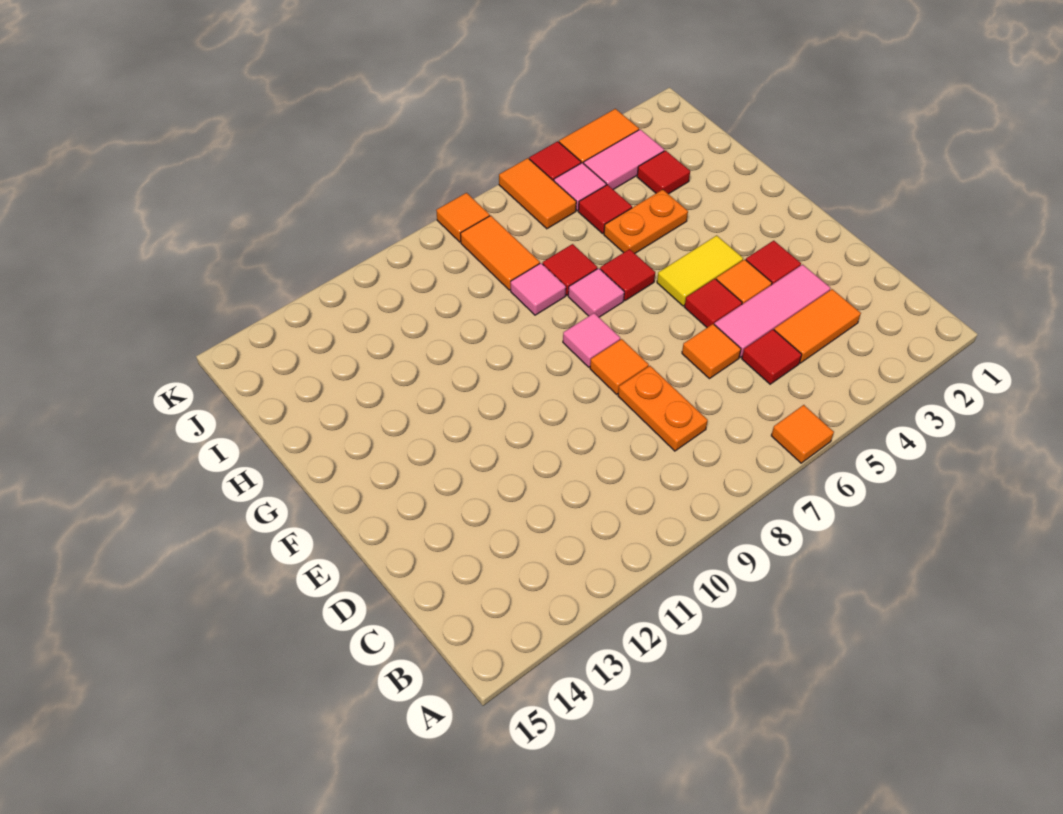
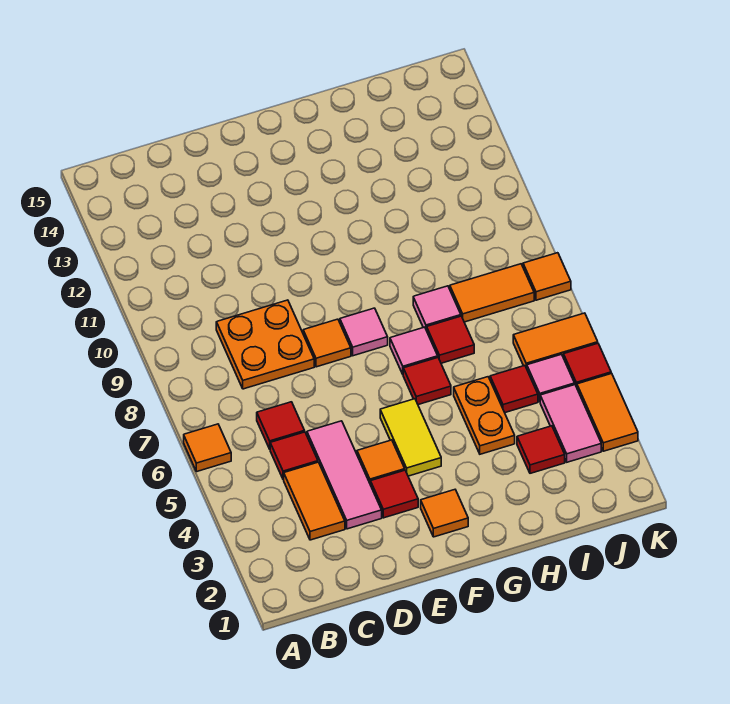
orange 1x2 plate [618,366,708,451] -> orange 2x2 plate [216,300,314,389]
orange 1x1 tile [682,324,741,379] -> orange 1x1 tile moved to [421,490,468,537]
red 1x1 tile [685,279,742,327] -> red 1x1 tile moved to [257,402,305,449]

